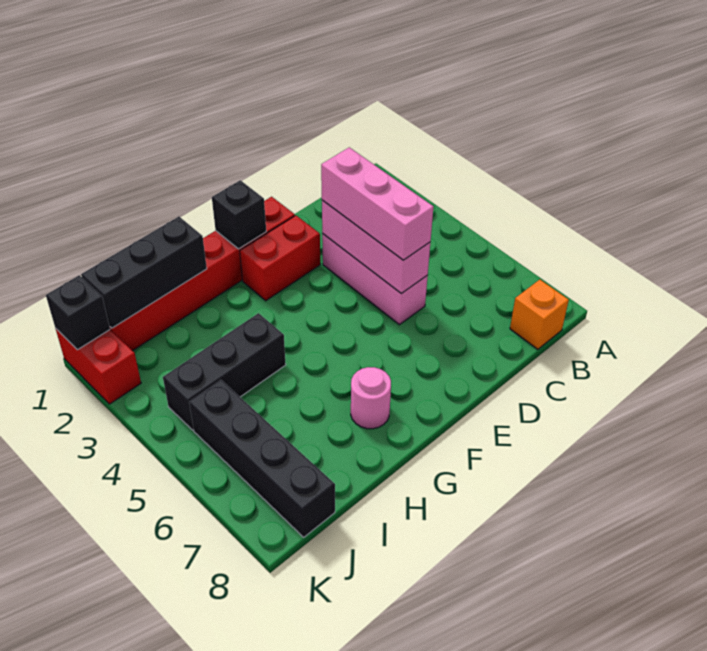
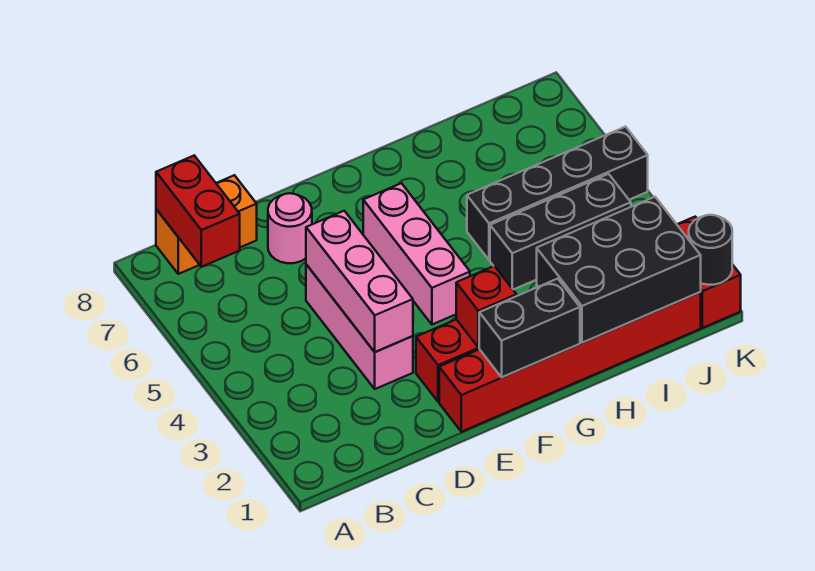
none -> red 1x2 brick [156,156,240,267]
orange 1x1 brick [510,280,569,349] -> orange 1x2 brick [156,175,257,274]
pink 1x3 brick [321,147,433,260] -> pink 1x3 brick moved to [363,183,470,324]
black 1x1 brick [212,180,266,249] -> black 1x2 brick [479,279,580,377]
none -> red 1x1 brick [456,266,517,347]
pink 1x1 round brick [351,367,391,429] -> pink 1x1 round brick moved to [268,193,312,263]
black 1x3 brick [81,217,207,328] -> black 2x3 brick [537,197,701,343]
black 1x4 brick [189,380,335,537] -> black 1x4 brick turned to [467,127,648,260]
black 1x1 brick [46,275,110,350] -> black 1x1 round brick [689,215,732,285]

